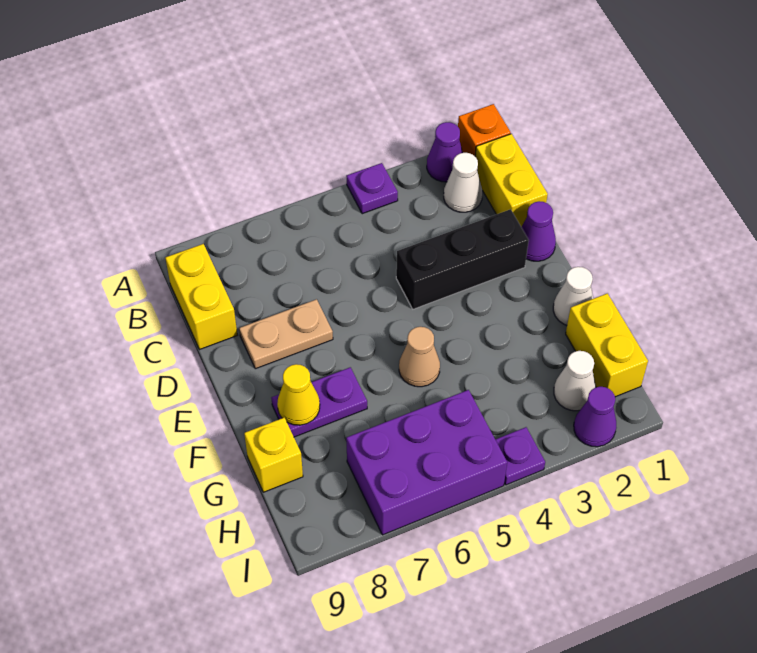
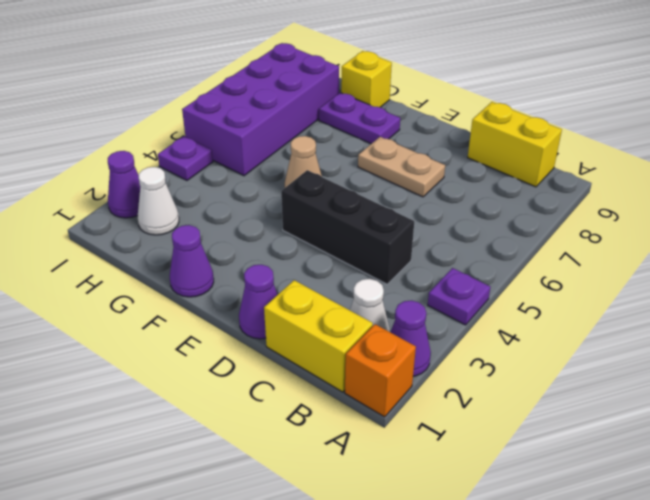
black 1x3 brick [396,209,529,309] -> black 1x3 brick turned to [281,170,414,284]
tan 1x2 plate [239,299,333,369] -> tan 1x2 plate turned to [358,137,445,197]
white 1x1 cone [553,267,593,325] -> purple 1x1 cone [170,225,214,297]
purple 1x2 plate [271,367,367,437] -> purple 1x2 plate turned to [319,93,400,144]
yellow 1x1 cone [277,364,320,425] -> none
yellow 1x2 brick [566,293,648,397] -> none
purple 2x3 brick [346,390,507,535] -> purple 2x4 brick [182,43,339,176]

